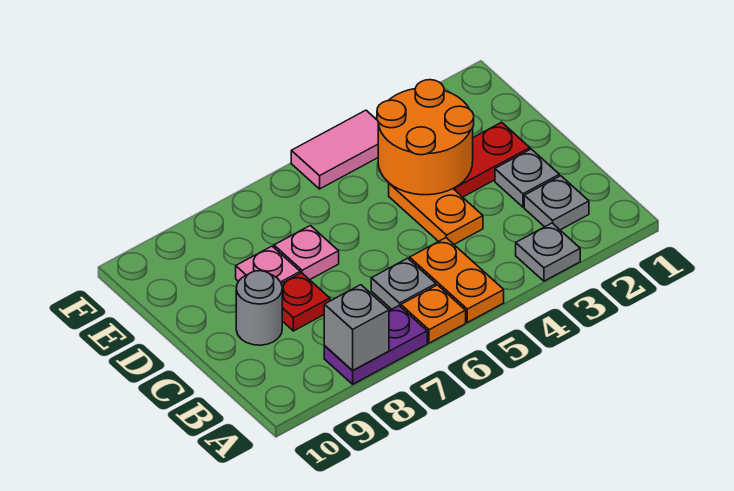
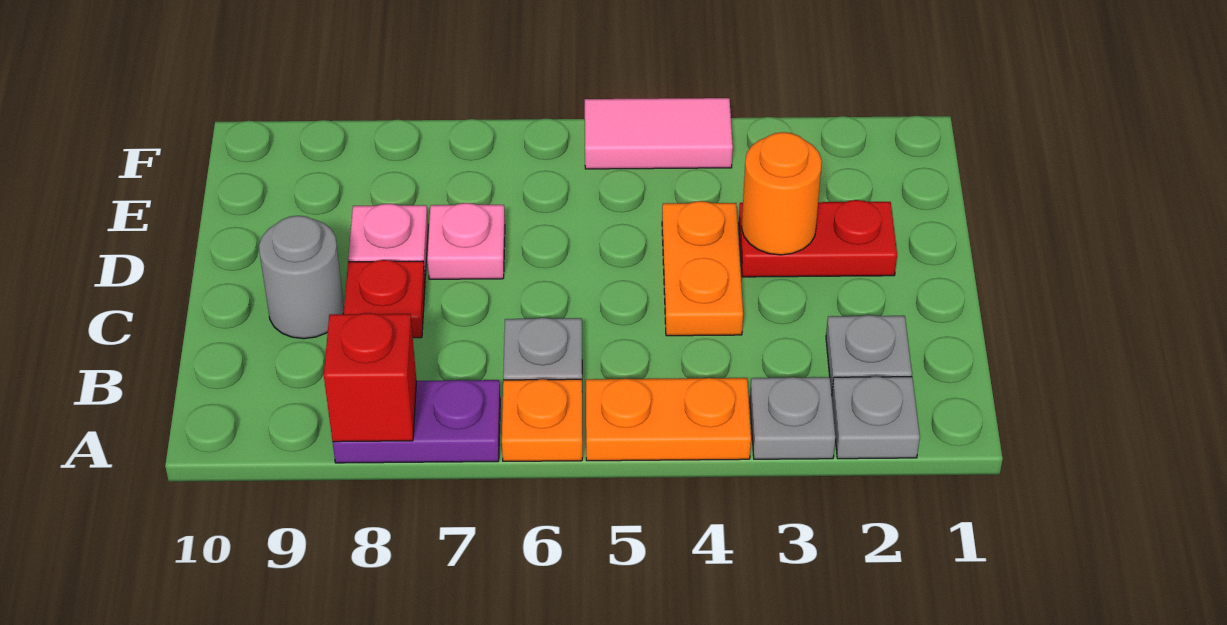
orange 1x2 plate [410,238,504,322] -> orange 1x2 plate turned to [586,378,751,461]
grey 1x1 brick [324,285,389,371] -> red 1x1 brick [324,313,417,442]
grey 1x1 plate [495,149,559,207] -> grey 1x1 plate moved to [832,376,920,459]
orange 2x2 round brick [377,80,474,195] -> orange 1x1 round brick [742,132,822,255]

